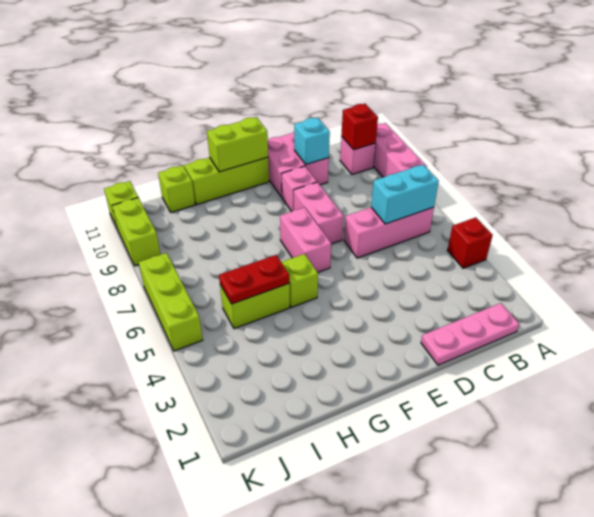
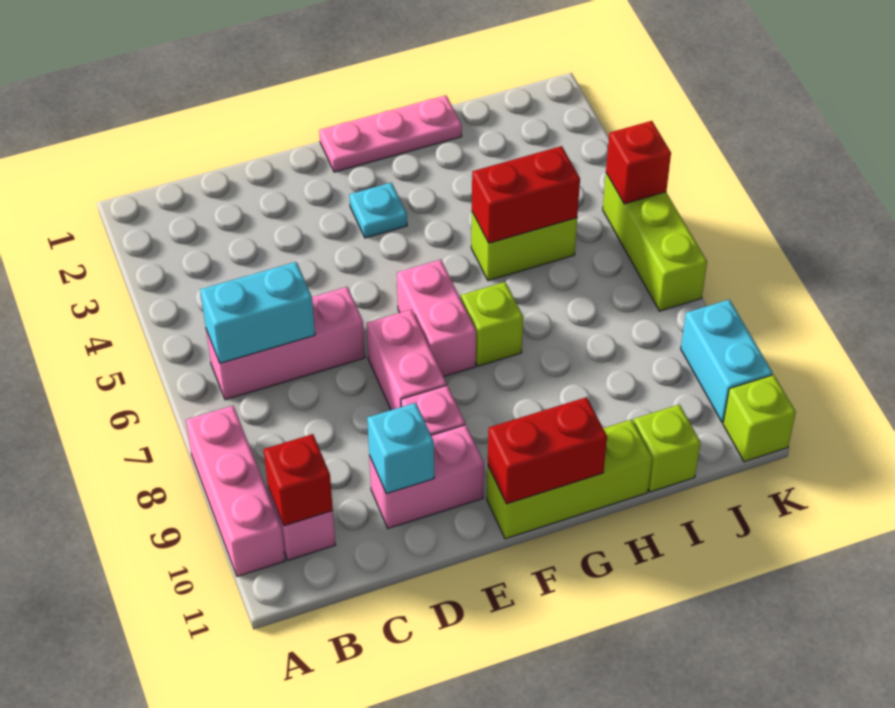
red 1x1 brick [447,217,493,268] -> red 1x1 brick moved to [606,121,671,204]
pink 1x3 plate [421,303,519,365] -> pink 1x3 plate moved to [319,95,462,172]
pink 2x2 brick [268,132,329,197] -> pink 1x2 brick [369,425,484,529]
none -> cyan 1x1 plate [349,183,407,238]
lime 1x2 brick [207,117,268,172] -> red 1x2 brick [488,397,607,504]
lime 1x1 brick [281,254,318,307] -> lime 1x1 brick moved to [461,282,523,366]
red 1x2 plate [219,255,289,304] -> red 1x2 brick [472,146,580,243]
lime 1x2 brick [112,198,161,266] -> cyan 1x2 brick [681,300,773,422]

